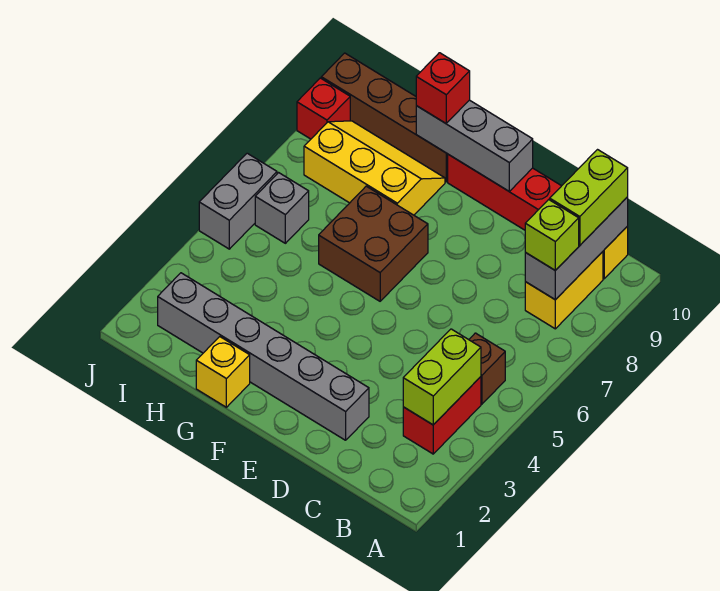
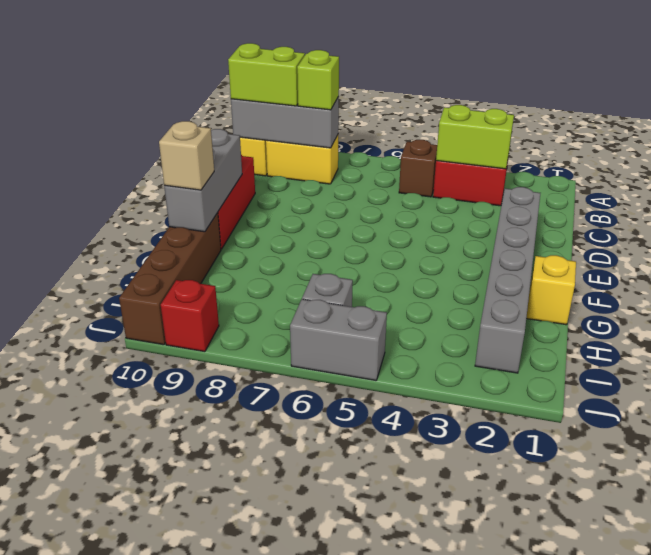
brown 2x2 brick [319,186,428,301] -> none
yellow 2x3 slope [304,121,445,215] -> none
red 1x1 brick [416,53,470,123] -> tan 1x1 brick [159,121,214,190]

